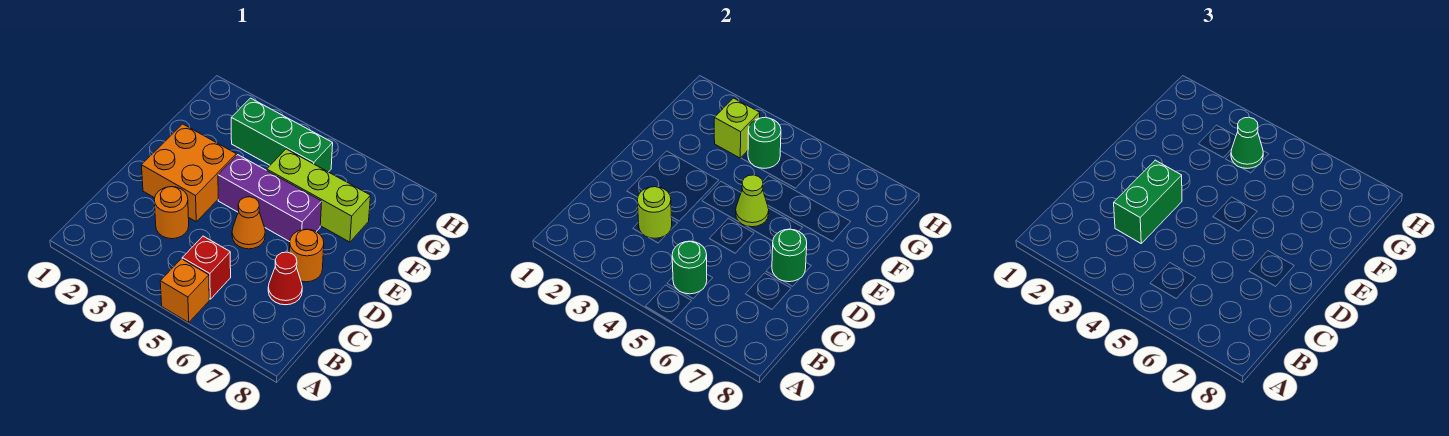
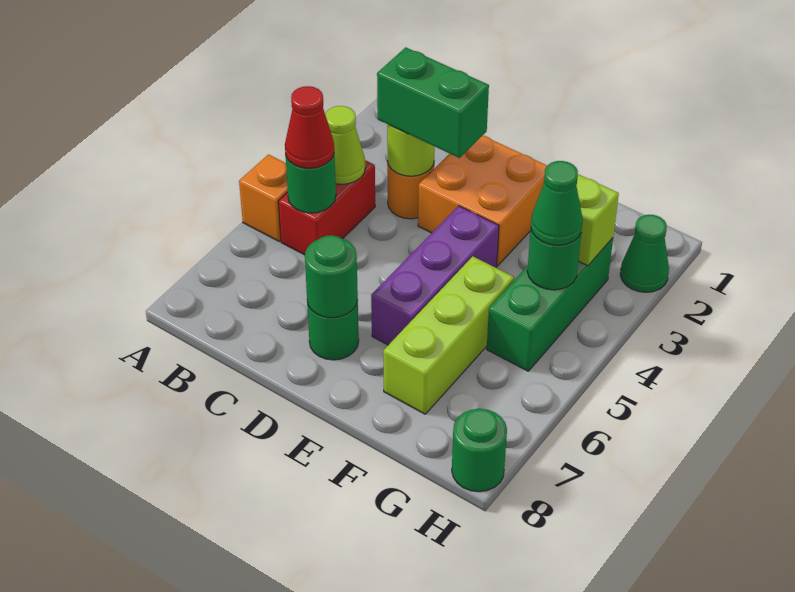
red 1x1 brick [182,236,231,299] -> red 1x2 brick [278,160,375,255]
red 1x1 cone [268,252,302,305] -> red 1x1 cone moved to [285,86,334,168]
orange 1x1 cone [232,197,265,249] -> none
orange 1x1 round brick [289,229,324,282] -> green 1x1 round brick [307,301,359,360]
lime 1x1 cone [736,175,769,227] -> lime 1x1 cone moved to [325,106,365,184]
none -> green 1x1 cone [620,215,669,292]
none -> green 1x1 round brick [452,409,507,492]

